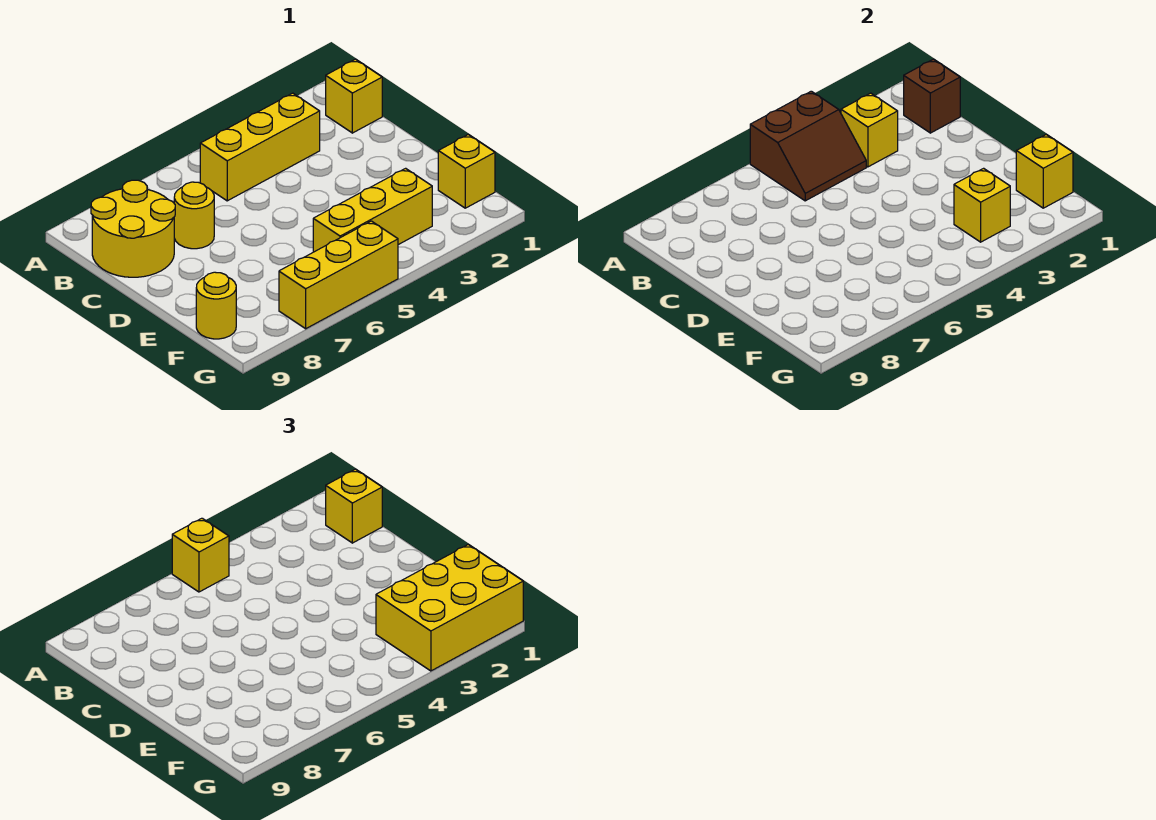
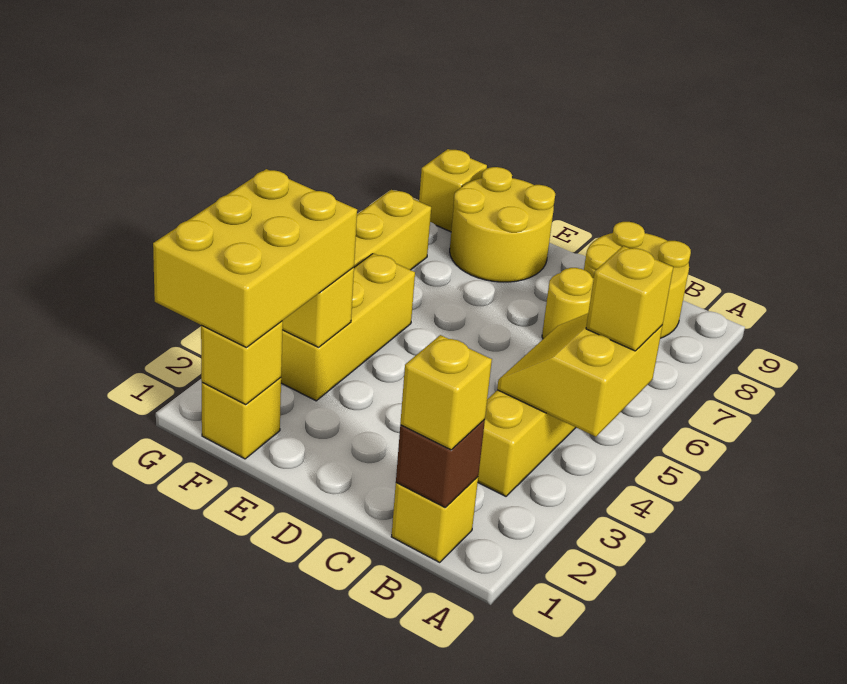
brown 2x2 slope [750,91,866,201] -> yellow 2x2 slope [497,313,663,437]
yellow 1x1 brick [841,93,898,167] -> yellow 1x1 brick moved to [419,149,487,232]
yellow 1x1 round brick [196,272,236,339] -> yellow 2x2 round brick [450,167,555,282]

